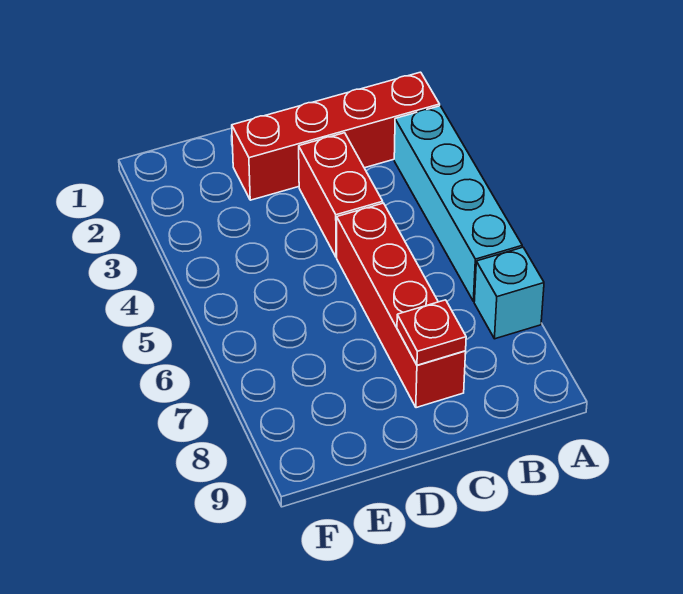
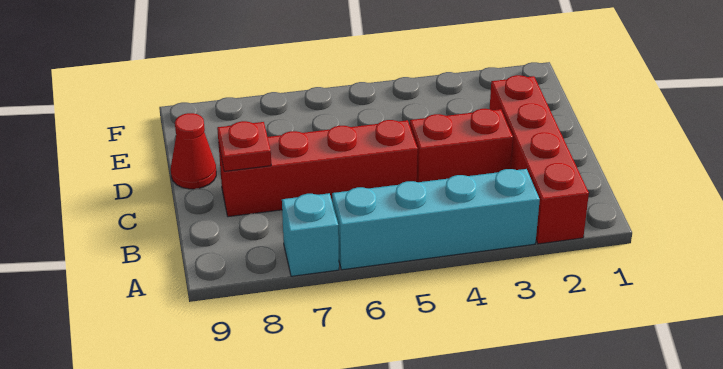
none -> red 1x1 cone [171,113,216,189]

